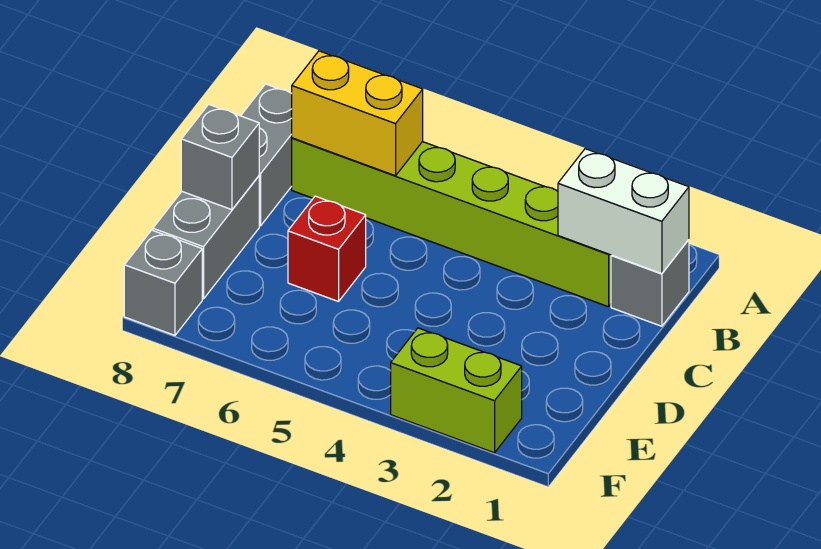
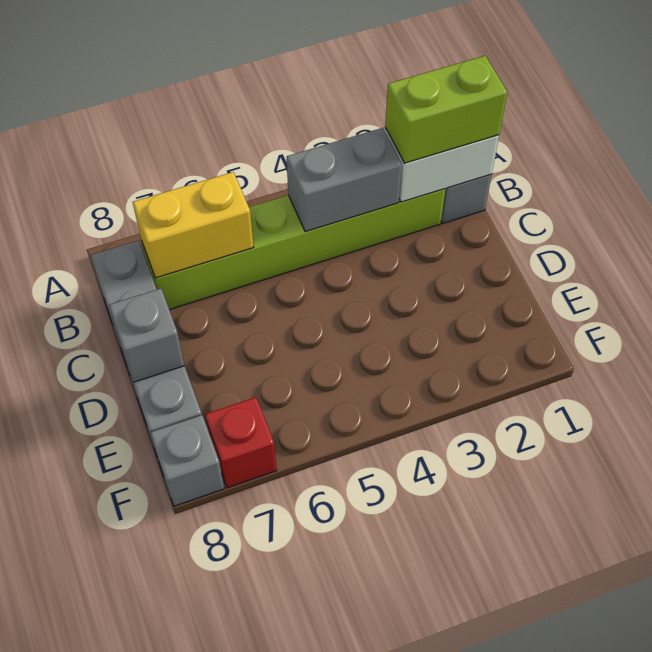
none -> grey 1x2 brick [287,128,402,232]
red 1x1 brick [288,196,366,302] -> red 1x1 brick moved to [205,397,277,488]
lime 1x2 brick [391,328,522,453] -> lime 1x2 brick moved to [385,56,507,163]

